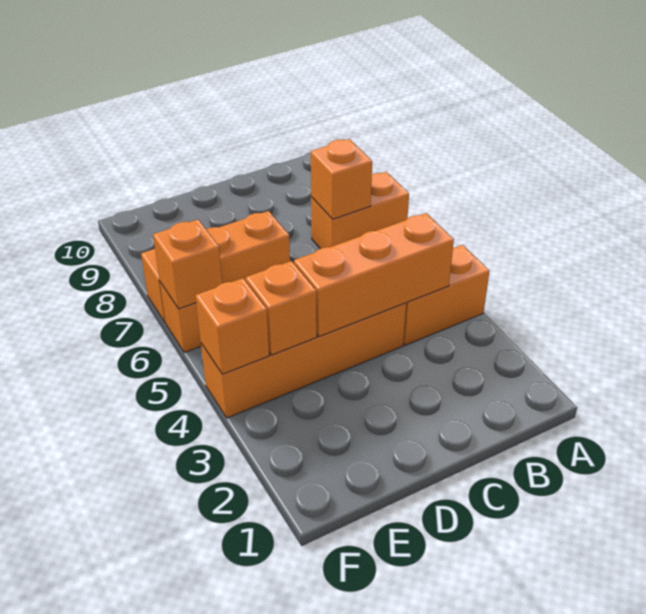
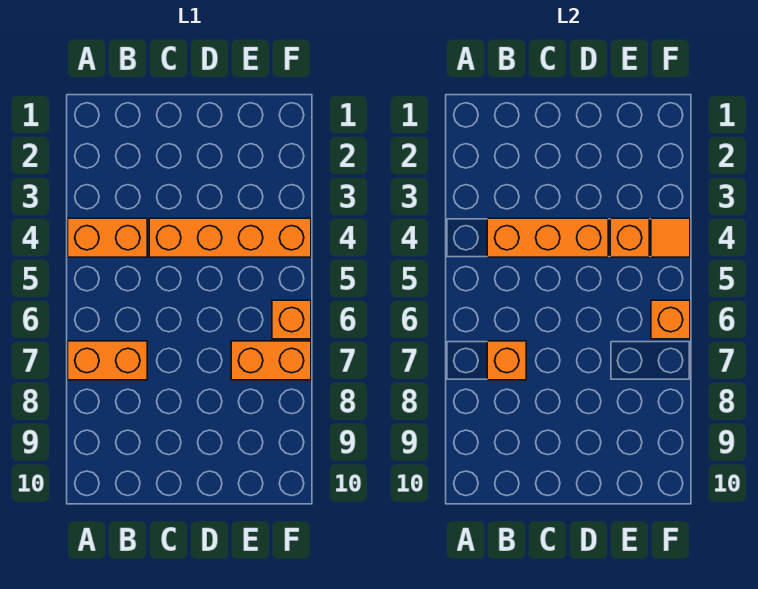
orange 1x3 brick [141,211,290,323] -> orange 1x2 brick [231,341,311,380]
orange 1x1 brick [195,278,269,374] -> orange 1x1 tile [651,218,690,257]

